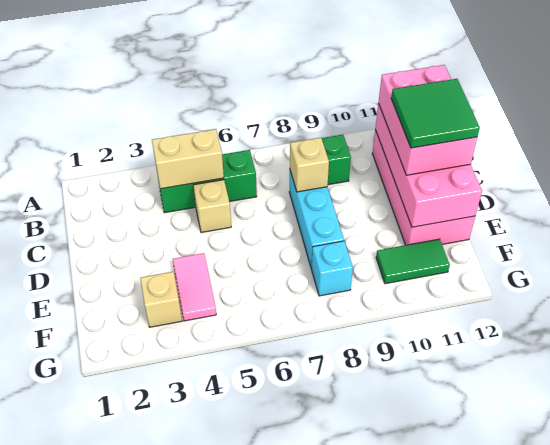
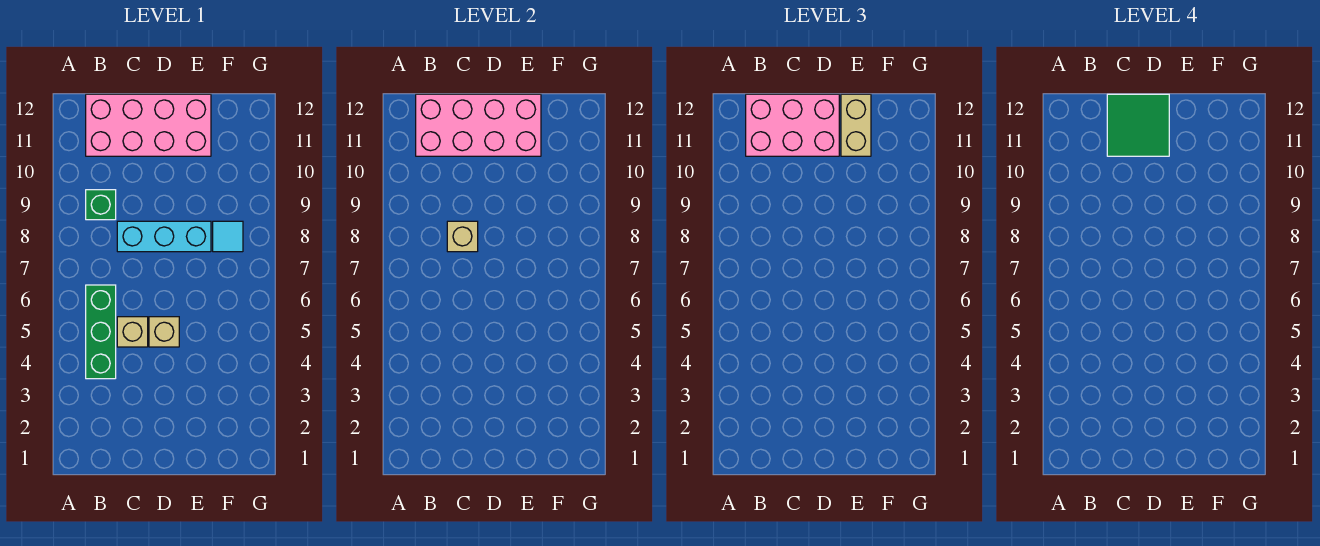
tan 1x2 brick [152,129,224,189] -> tan 1x2 brick moved to [841,94,871,156]
pink 1x2 tile [173,253,216,321] -> none
tan 1x1 brick [140,272,182,327] -> tan 1x1 brick moved to [149,317,179,347]
cyan 1x1 brick [311,241,353,296] -> cyan 1x1 tile [213,221,243,252]
green 1x2 tile [376,239,450,284] -> none

